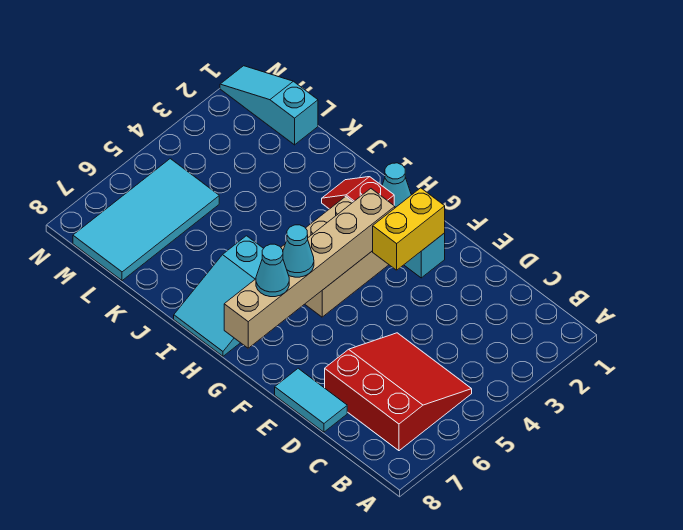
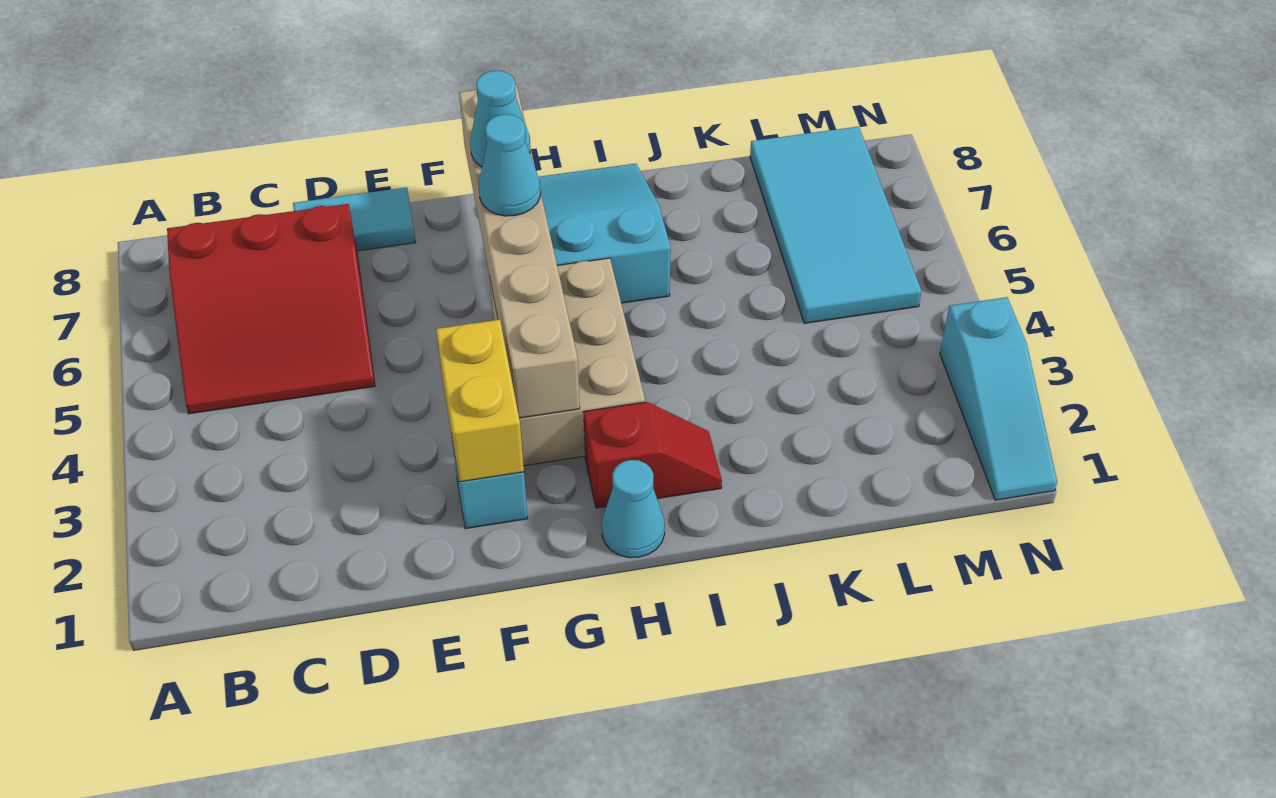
cyan 1x3 slope [220,66,318,145] -> cyan 1x3 slope turned to [940,297,1057,500]

